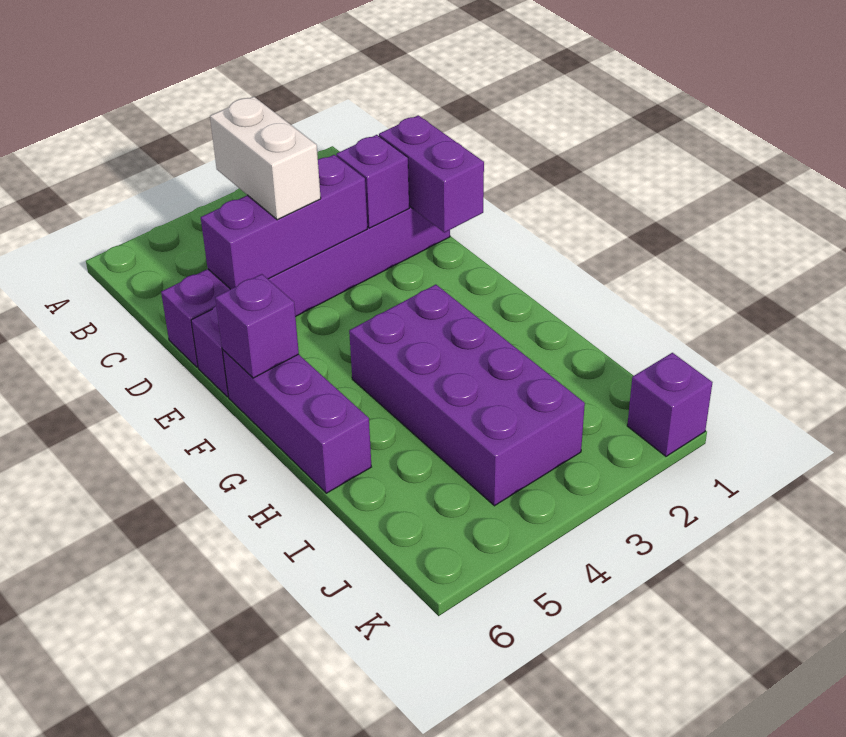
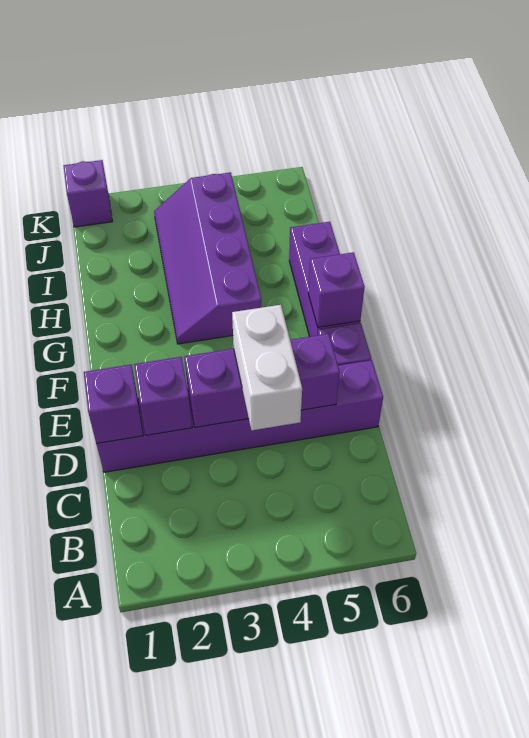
purple 1x2 brick [379,115,484,232] -> purple 1x1 brick [84,365,143,444]
purple 2x4 brick [349,285,585,506] -> purple 2x4 slope [154,172,262,344]

